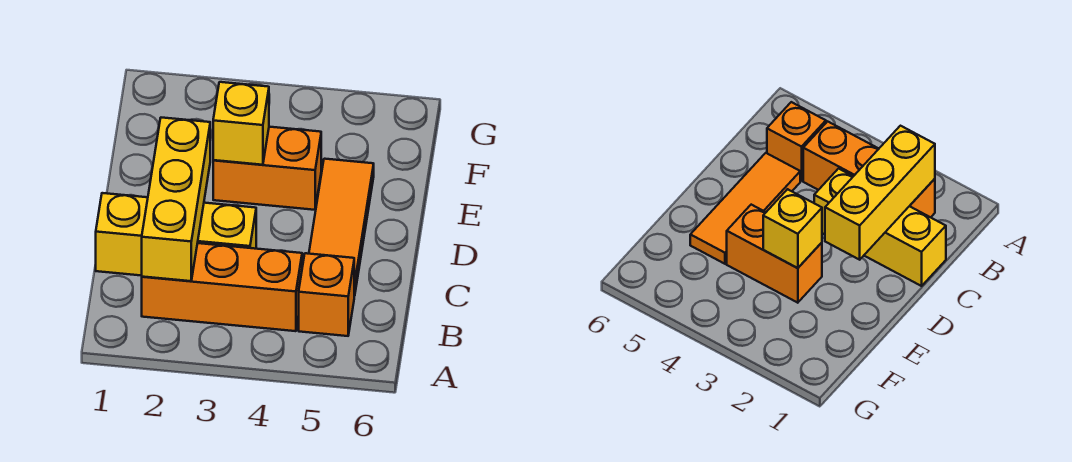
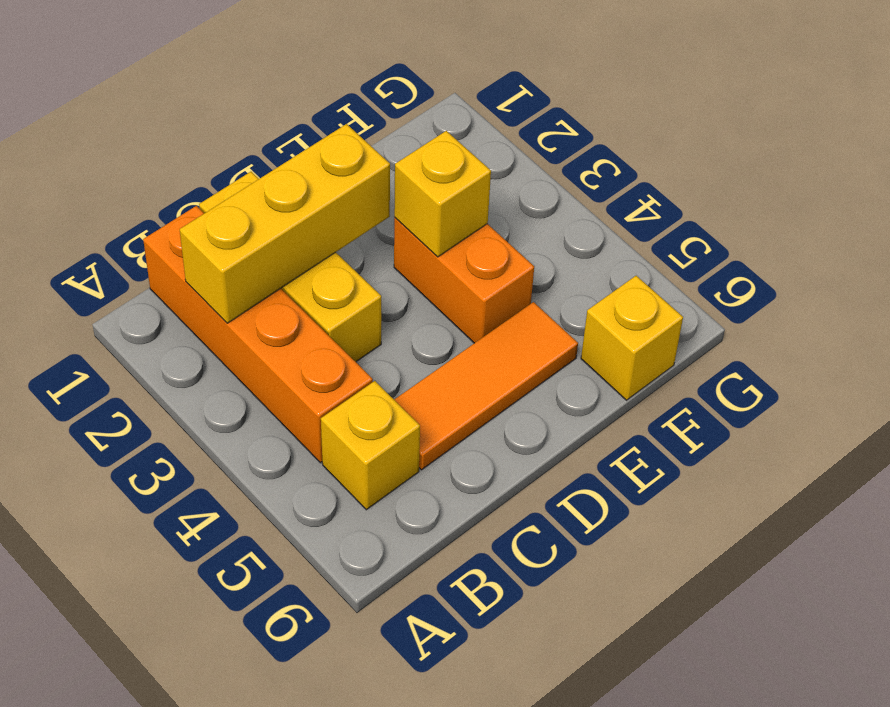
orange 1x3 brick [142,243,302,331] -> orange 1x4 brick [143,206,373,463]
orange 1x1 brick [299,253,355,336] -> yellow 1x1 brick [321,381,420,510]
none -> yellow 1x1 brick [581,276,683,400]

